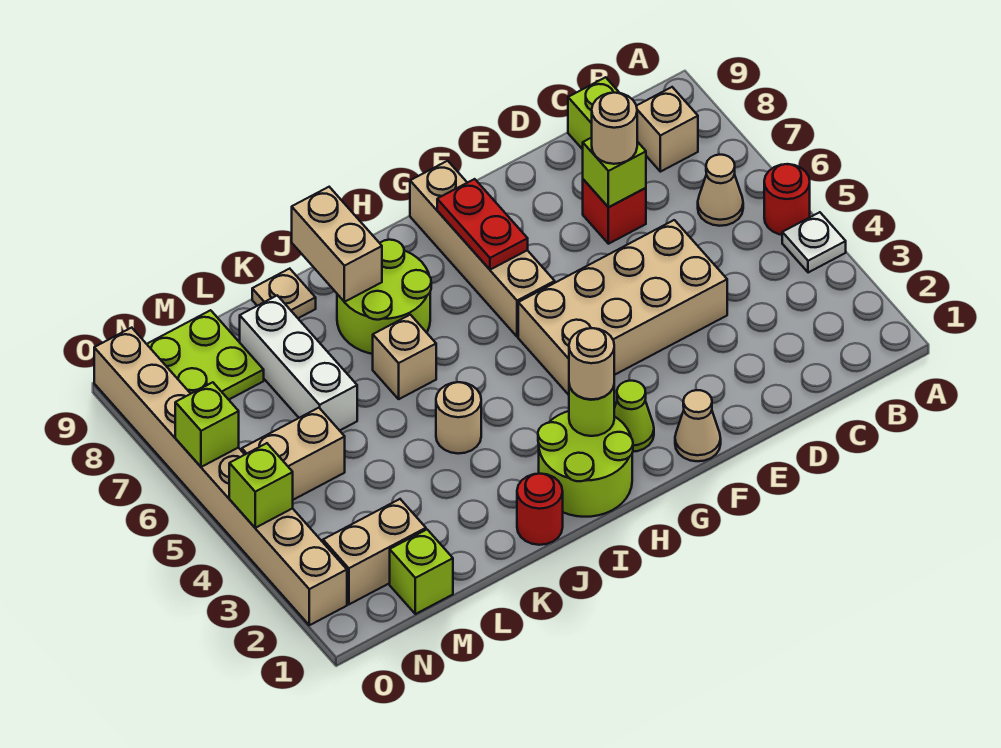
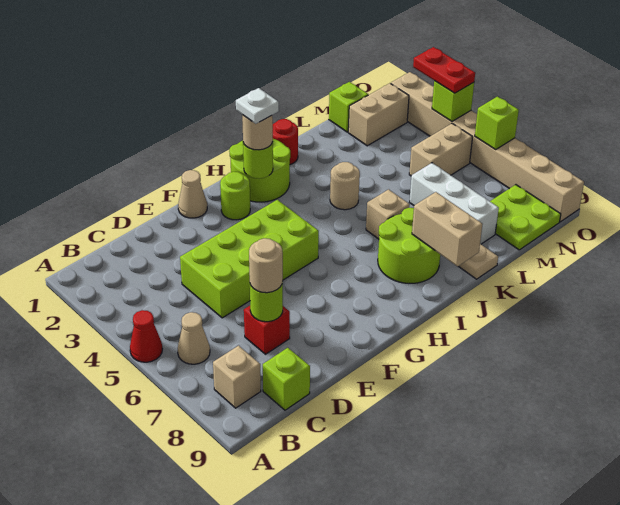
white 1x1 plate [782,212,846,273] -> white 1x1 plate moved to [236,88,279,124]
red 1x1 round brick [764,164,810,235] -> red 1x1 cone [130,310,162,362]
tan 2x4 brick [518,220,727,395] -> lime 2x4 brick [180,200,319,318]
lime 1x1 brick [583,138,646,207] -> lime 1x1 round brick [250,282,283,322]
lime 1x1 cone [614,381,654,452] -> lime 1x1 round brick [220,172,250,220]
tan 1x4 brick [410,161,555,337] -> none
red 1x2 plate [437,179,528,270] -> red 1x2 plate moved to [413,47,475,93]

